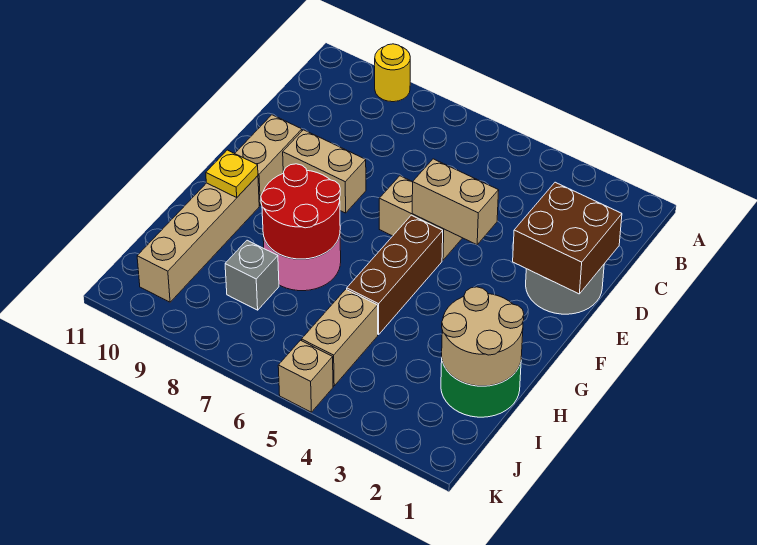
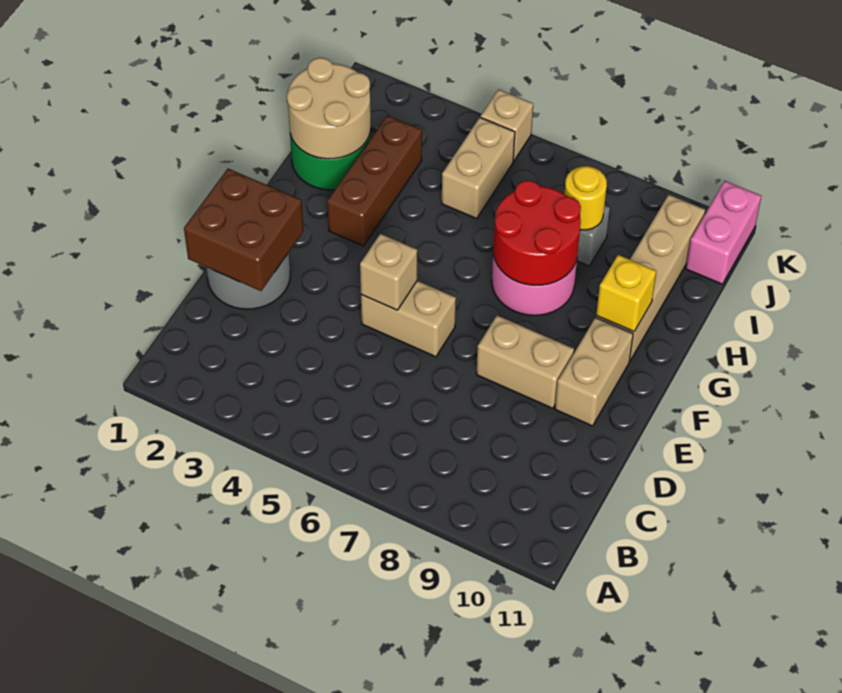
yellow 1x1 round brick [375,44,410,102] -> yellow 1x1 round brick moved to [564,166,607,230]
tan 1x2 brick [412,159,499,245] -> tan 1x1 brick [360,234,417,310]
brown 1x3 brick [347,215,443,335] -> brown 1x3 brick moved to [327,115,422,246]
yellow 1x1 plate [206,150,258,197] -> yellow 1x1 brick [596,255,656,332]
none -> pink 1x2 brick [686,181,761,284]

